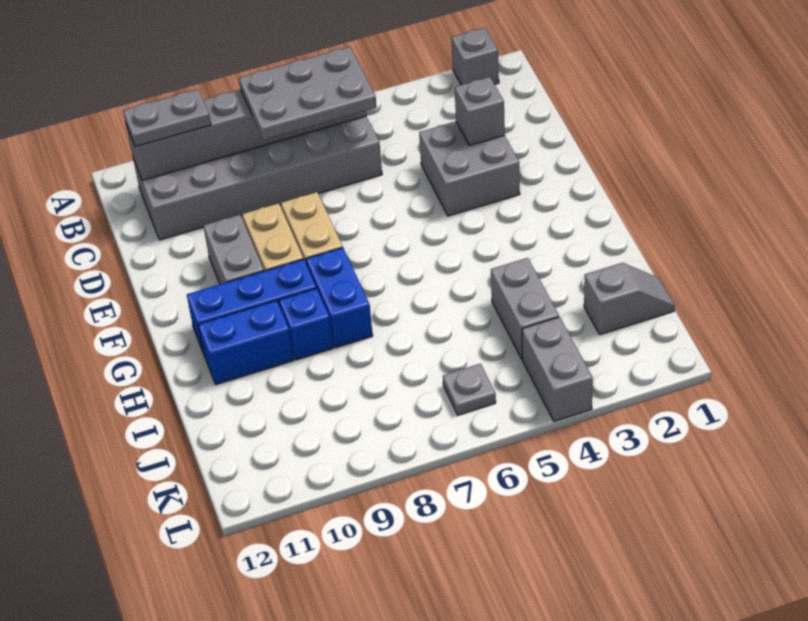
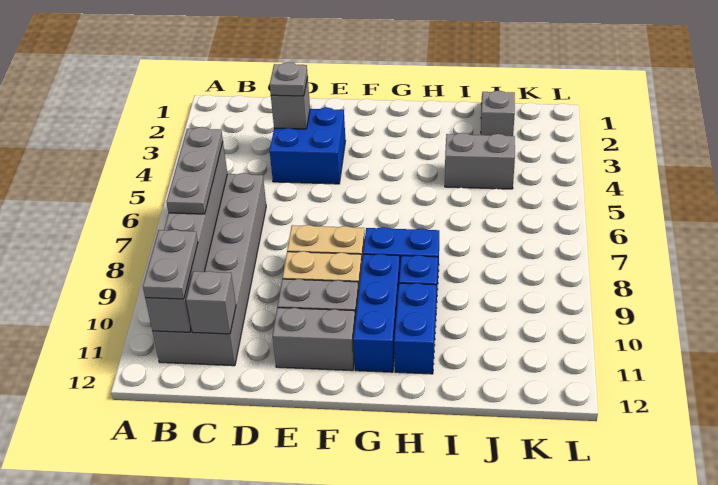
grey 1x1 brick [451,28,499,85] -> grey 1x1 brick moved to [186,271,236,334]
grey 2x3 plate [239,47,377,140] -> grey 1x3 plate [166,127,223,214]
grey 2x2 brick [419,121,520,216] -> blue 2x2 brick [270,107,346,184]
grey 1x2 brick [522,317,593,421] -> grey 1x2 brick moved to [272,308,355,371]
grey 1x1 plate [443,364,496,415] -> grey 1x1 plate moved to [270,62,308,96]

